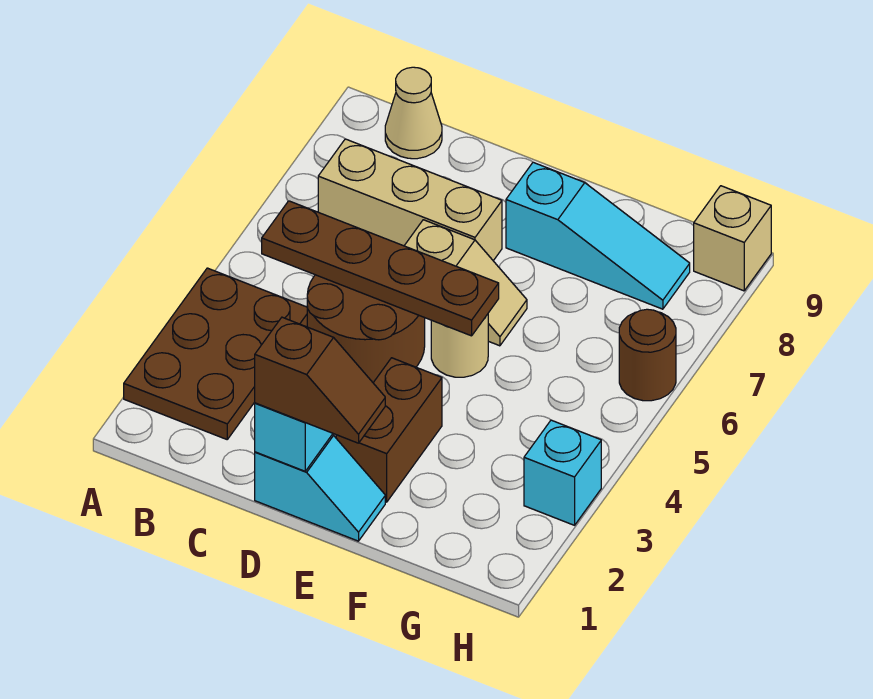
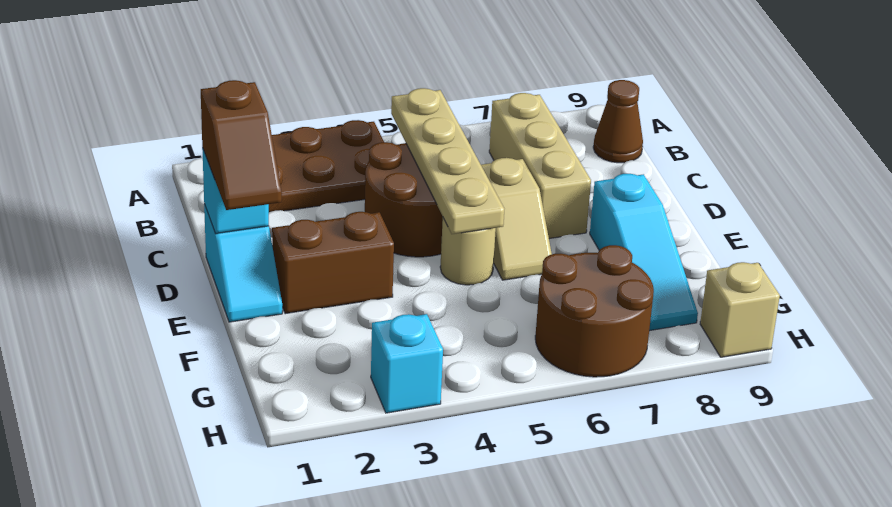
brown 1x4 plate [262,201,499,336] -> tan 1x4 plate [391,88,504,234]
tan 1x1 cone [385,67,442,159] -> brown 1x1 cone [593,80,643,163]
brown 1x1 round brick [619,309,676,401] -> brown 2x2 round brick [535,245,654,377]

